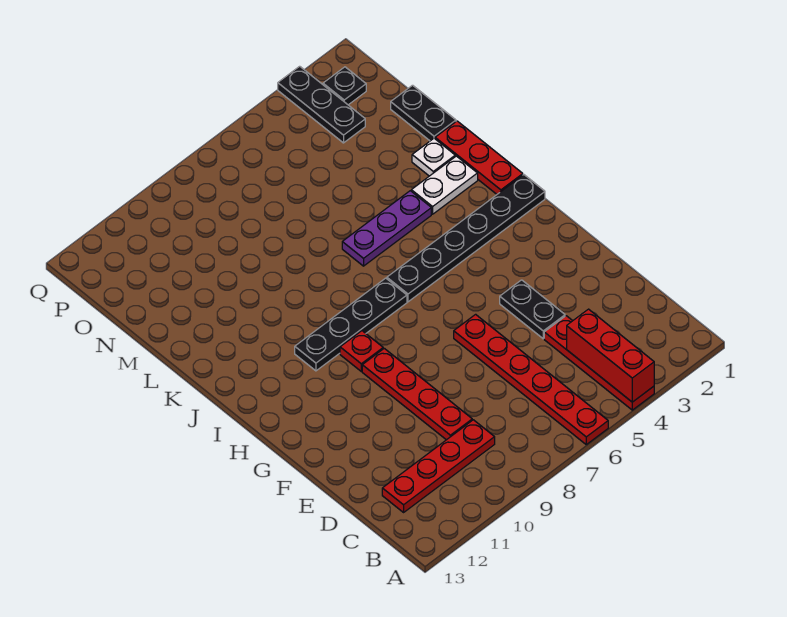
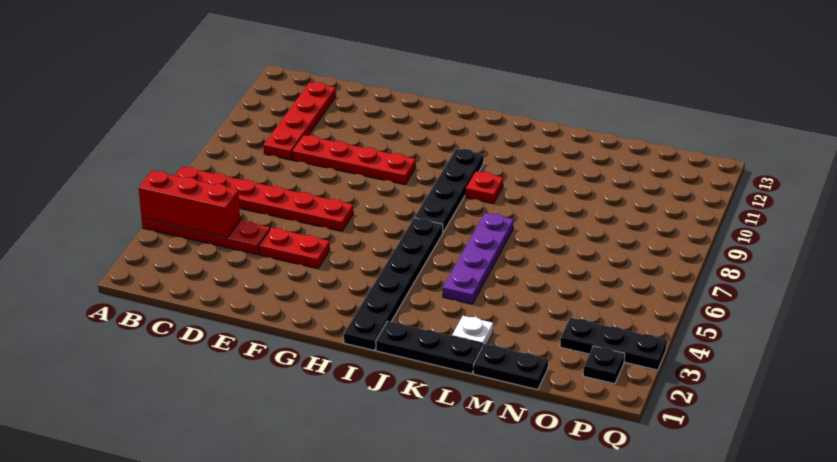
black 1x2 plate [500,280,565,339] -> red 1x2 plate [259,228,330,268]
red 1x1 plate [340,331,383,371] -> red 1x1 plate moved to [465,171,503,204]
red 1x3 plate [435,121,523,194] -> black 1x3 plate [376,321,482,374]
white 1x2 plate [411,156,478,214] -> none
purple 1x3 plate [342,191,431,266] -> purple 1x4 plate [443,213,514,304]

